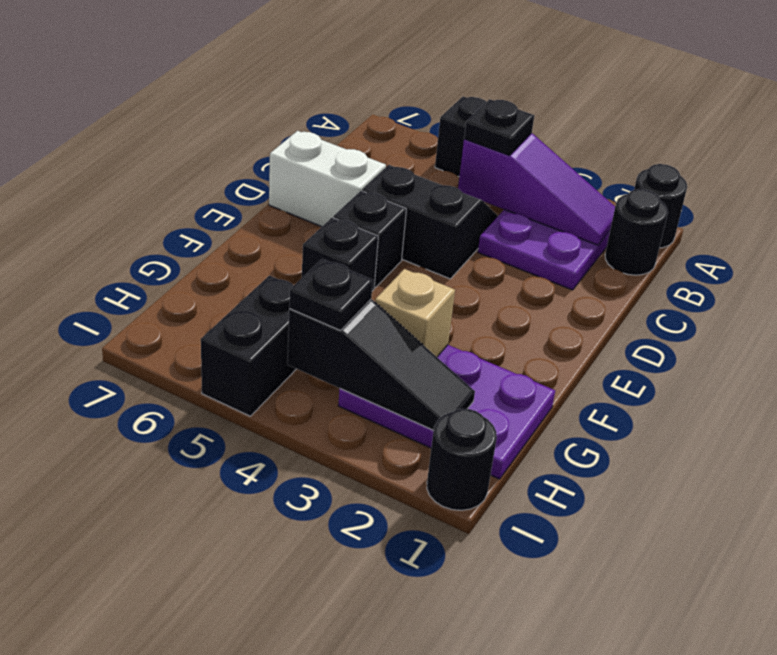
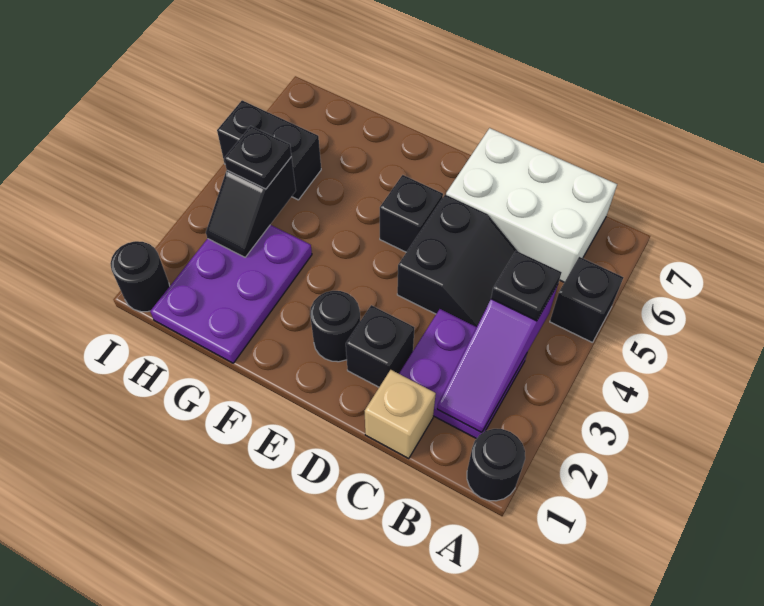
black 1x1 round brick [605,189,668,275] -> black 1x1 round brick moved to [310,291,360,362]
white 1x2 brick [269,131,386,227] -> white 2x3 brick [446,128,617,282]
black 1x1 brick [302,218,378,291] -> black 1x1 brick moved to [346,305,414,387]
tan 1x1 brick [375,269,455,357] -> tan 1x1 brick moved to [365,370,436,459]
black 1x3 slope [287,299,475,430] -> black 1x2 slope [206,157,296,257]

